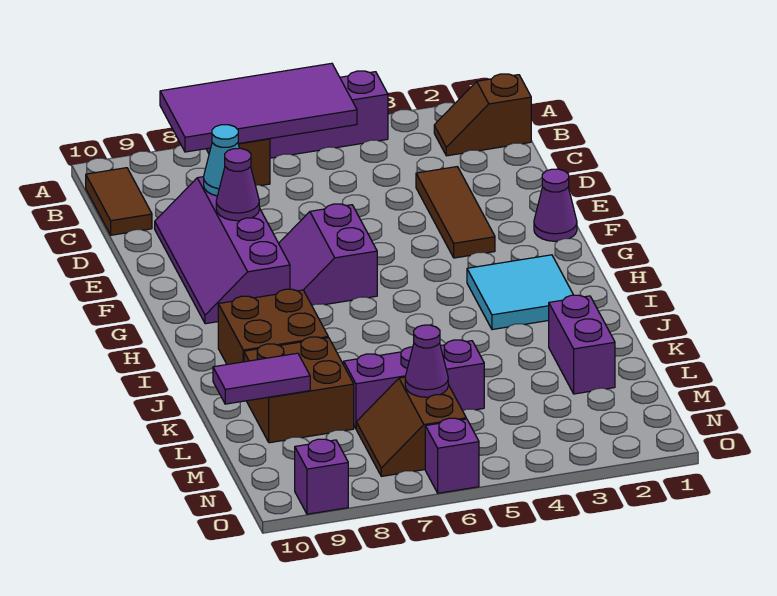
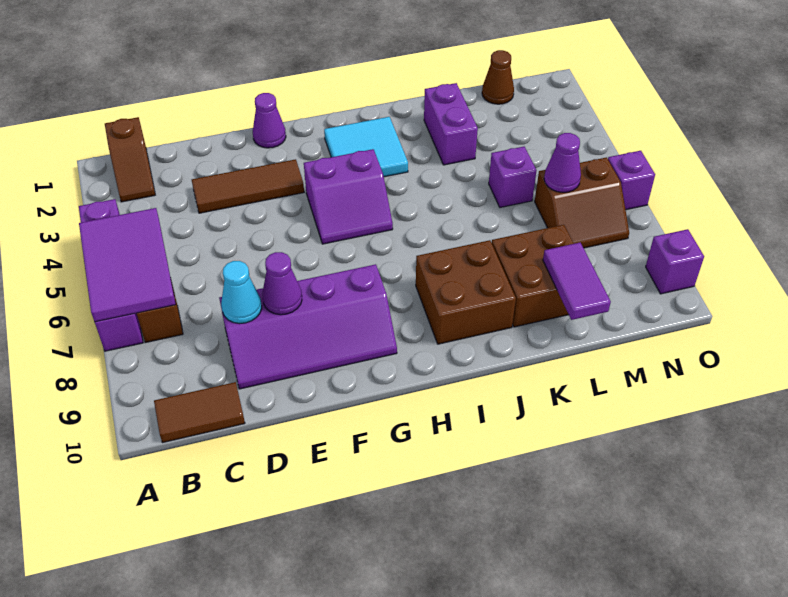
purple 2x4 tile [160,63,357,152] -> purple 2x3 tile [79,208,176,322]
purple 2x2 slope [279,204,377,305] -> purple 2x2 slope moved to [304,149,393,244]
purple 1x2 brick [549,295,615,394] -> purple 1x2 brick turned to [424,83,478,165]
purple 1x3 brick [344,340,484,428] -> purple 1x1 brick [489,147,537,208]
none -> brown 1x1 cone [482,50,514,104]

